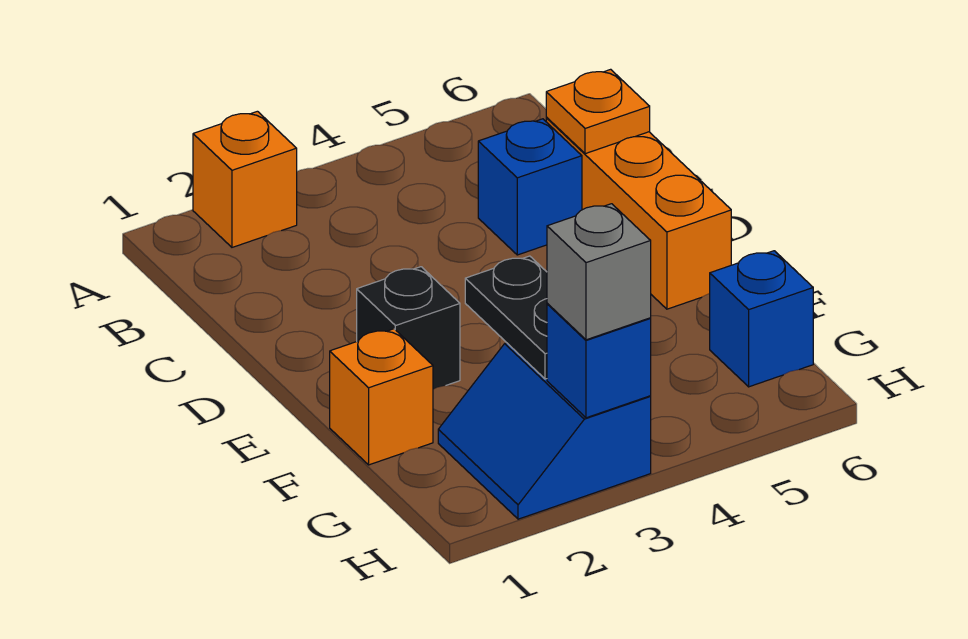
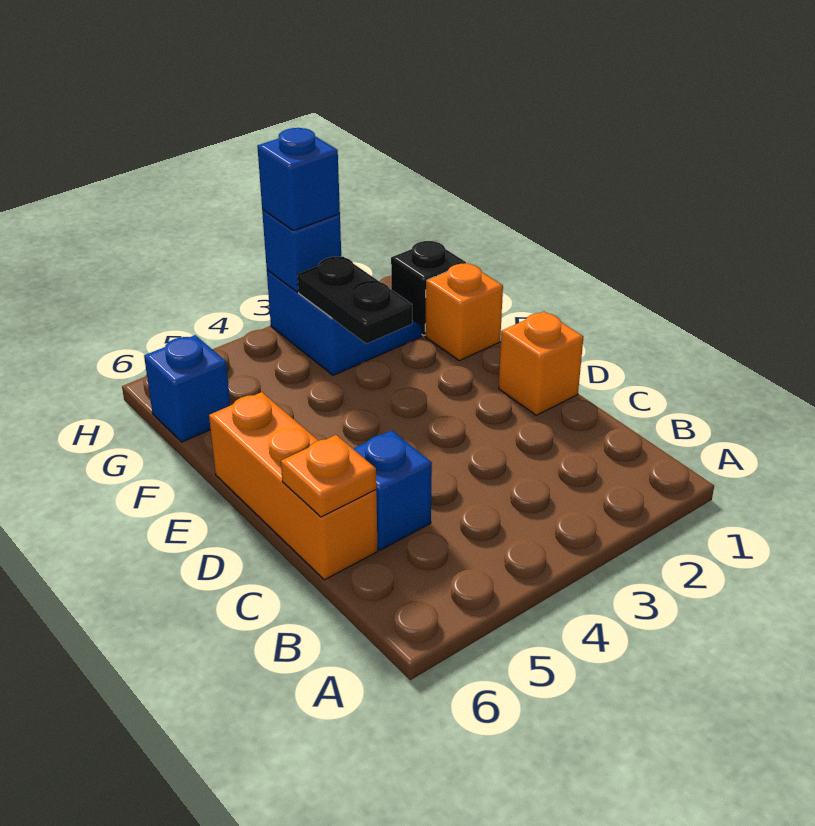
orange 1x1 brick [193,111,297,247] -> orange 1x1 brick moved to [499,312,583,415]
black 1x1 brick [357,267,460,389] -> black 1x1 brick moved to [391,241,466,335]
grey 1x1 brick [547,204,651,340] -> blue 1x1 brick [257,128,340,231]

